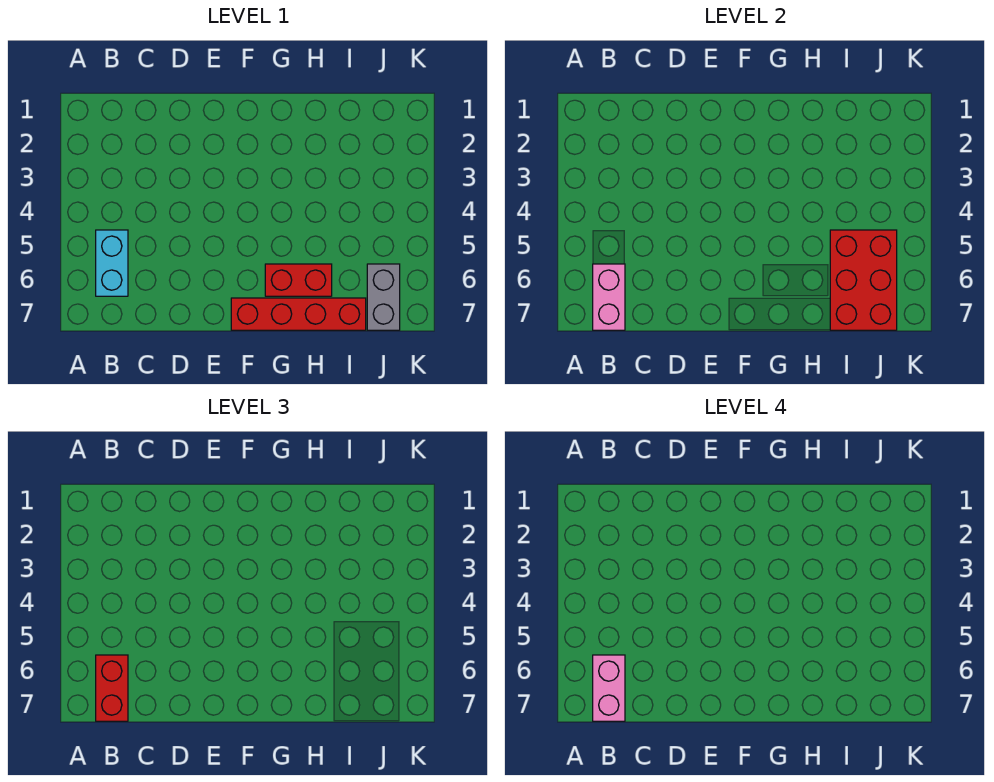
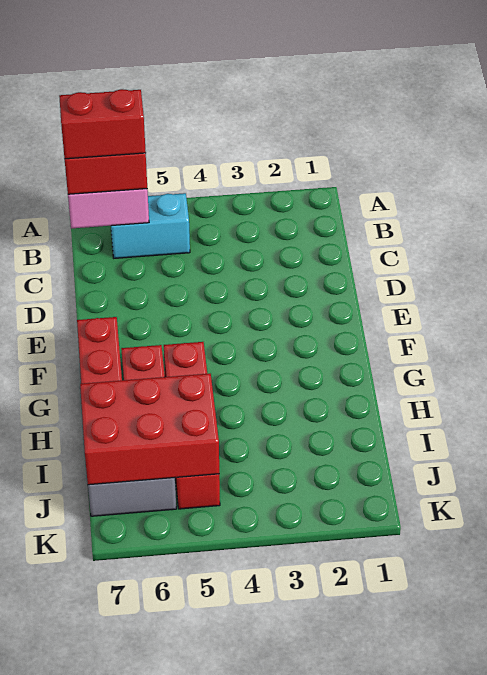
pink 1x2 brick [593,655,625,721] -> red 1x2 brick [59,89,146,159]
none -> red 1x4 brick [164,342,220,509]

